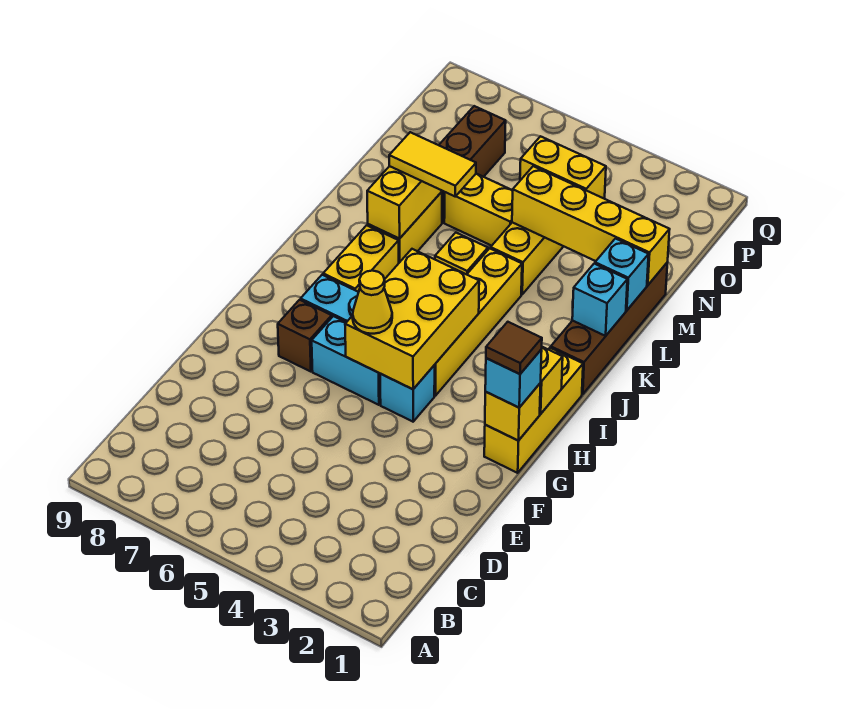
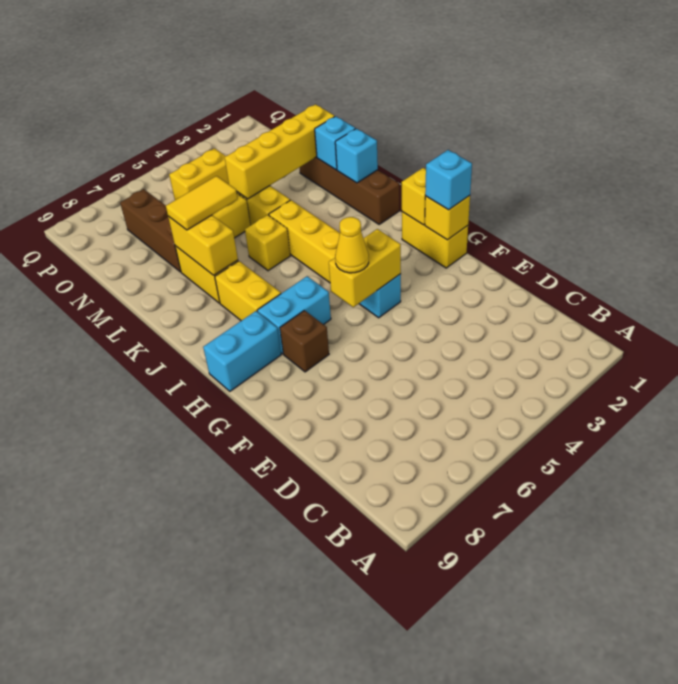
yellow 1x3 brick [484,348,583,473] -> yellow 1x2 brick [402,212,468,268]
brown 1x1 tile [486,322,542,374] -> none
yellow 2x3 brick [345,249,479,389] -> yellow 1x2 brick [329,229,401,307]
cyan 1x2 brick [312,316,381,405] -> cyan 1x2 brick moved to [203,311,281,391]

